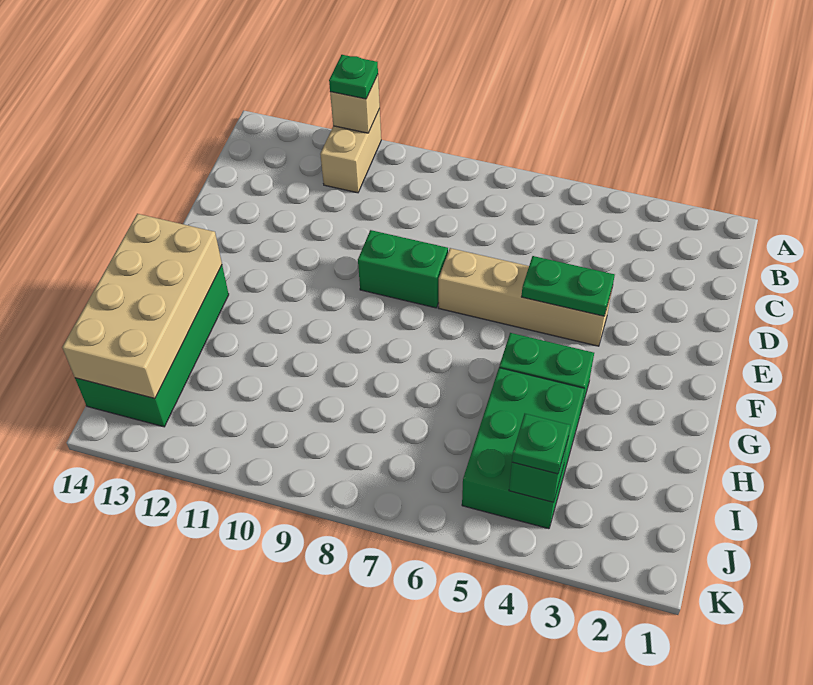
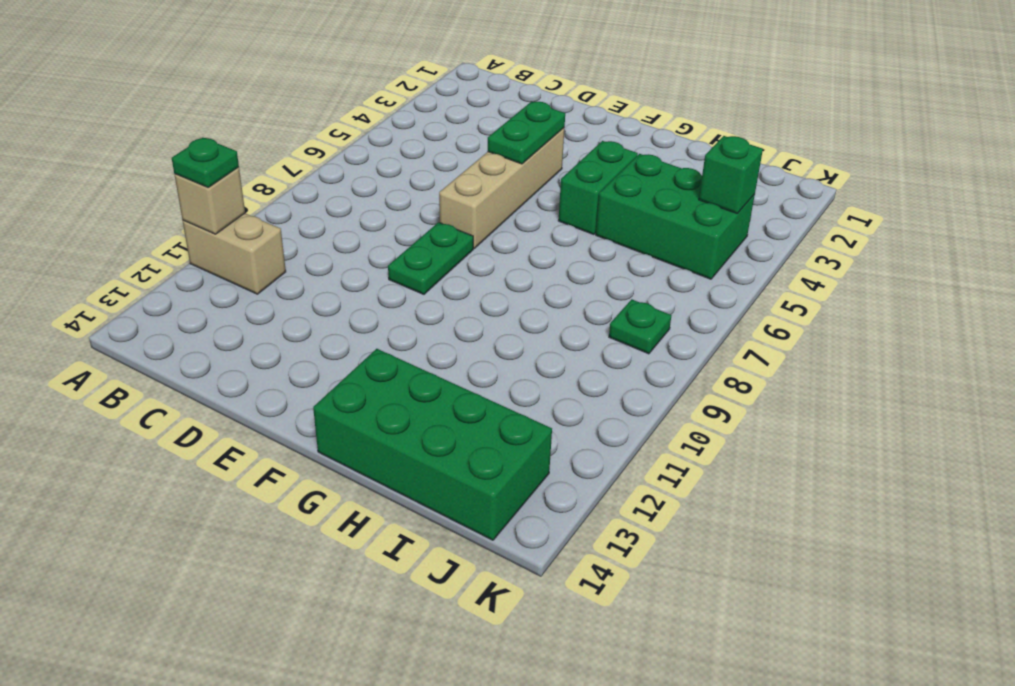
green 1x2 brick [358,230,448,308] -> green 1x2 plate [388,222,473,294]
tan 2x4 brick [62,214,222,399] -> none
green 1x1 plate [512,414,570,474] -> green 1x1 plate moved to [609,299,671,354]

